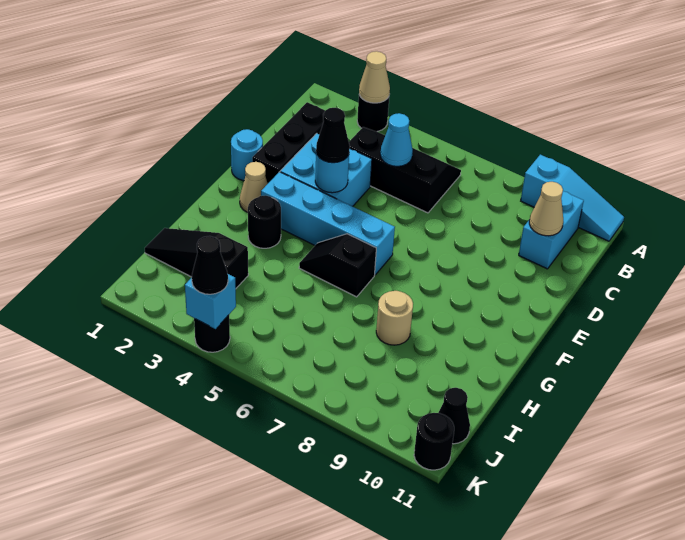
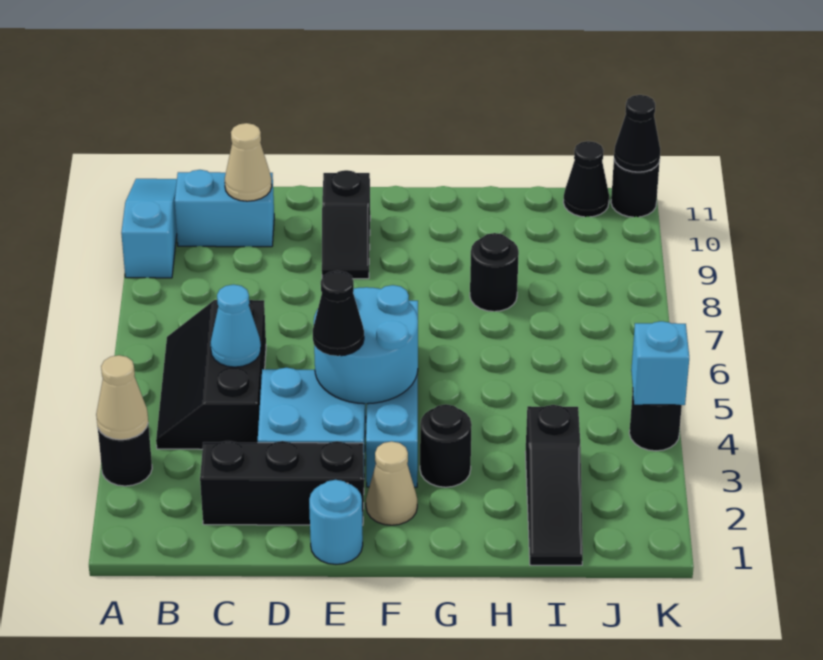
cyan 1x1 round brick [315,153,349,193] -> cyan 2x2 round brick [314,285,418,404]
black 1x2 slope [299,234,376,297] -> black 1x2 slope moved to [322,170,370,279]
tan 1x1 round brick [376,291,413,345] -> black 1x1 round brick [470,233,519,311]
black 1x1 cone [192,236,228,294] -> black 1x1 cone moved to [614,95,660,172]

